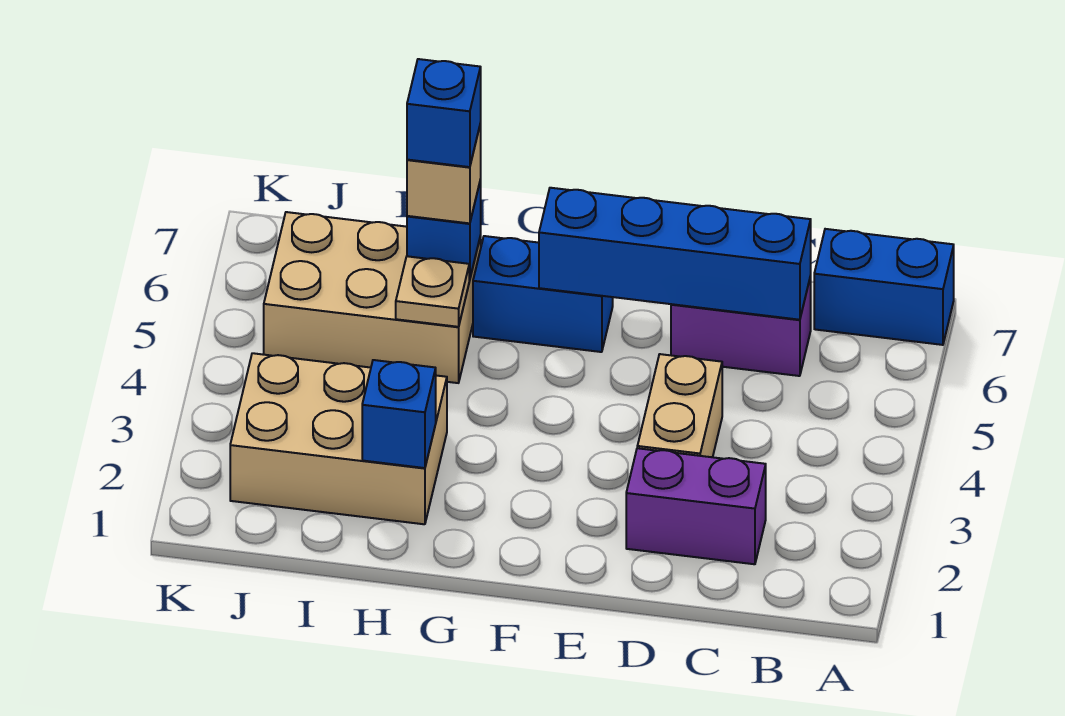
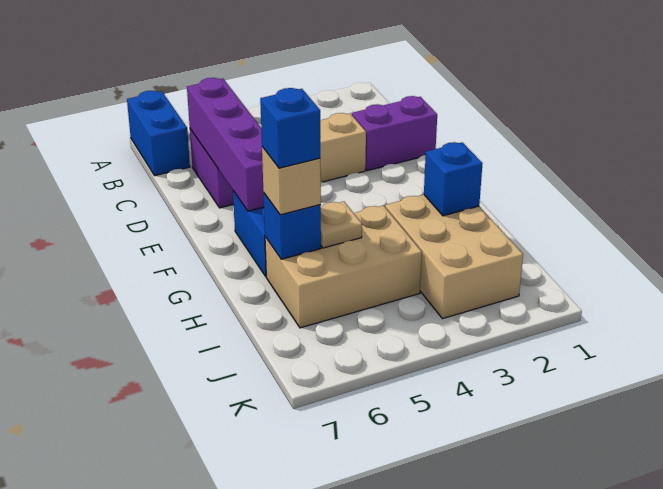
purple 1x2 brick [626,448,766,564] -> purple 1x2 brick turned to [352,96,437,171]
blue 1x4 brick [539,188,811,320] -> purple 1x4 brick [187,78,264,211]
tan 2x3 brick [264,212,481,383] -> tan 2x3 brick turned to [265,205,422,328]

